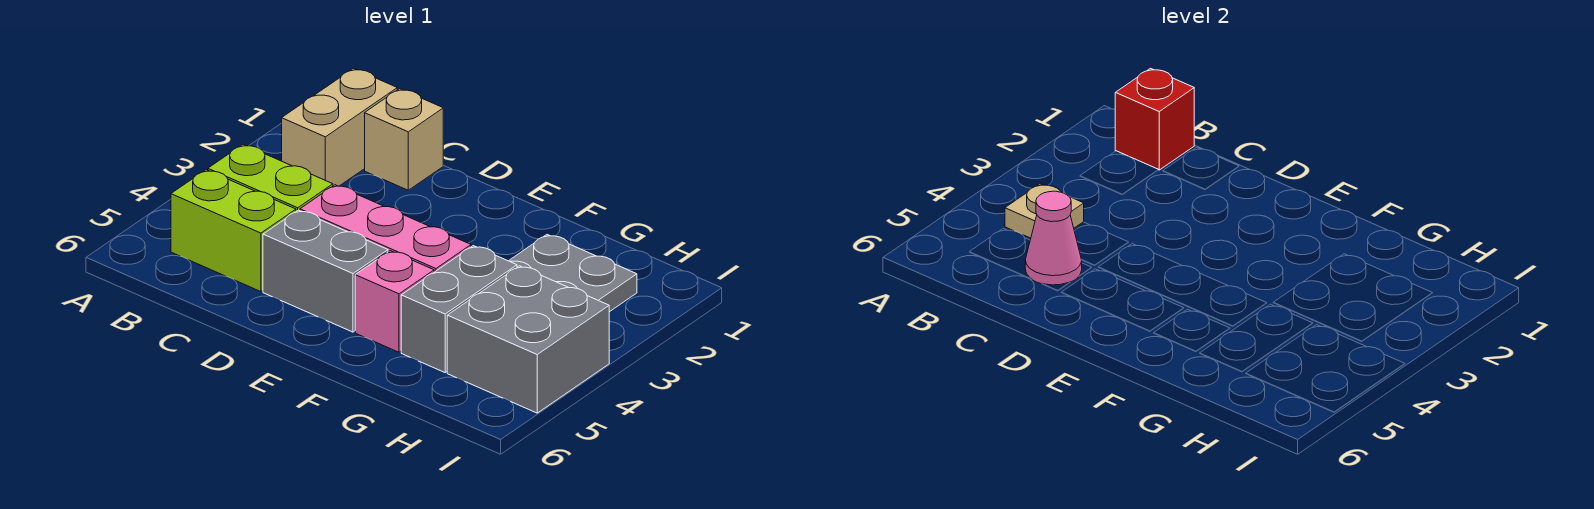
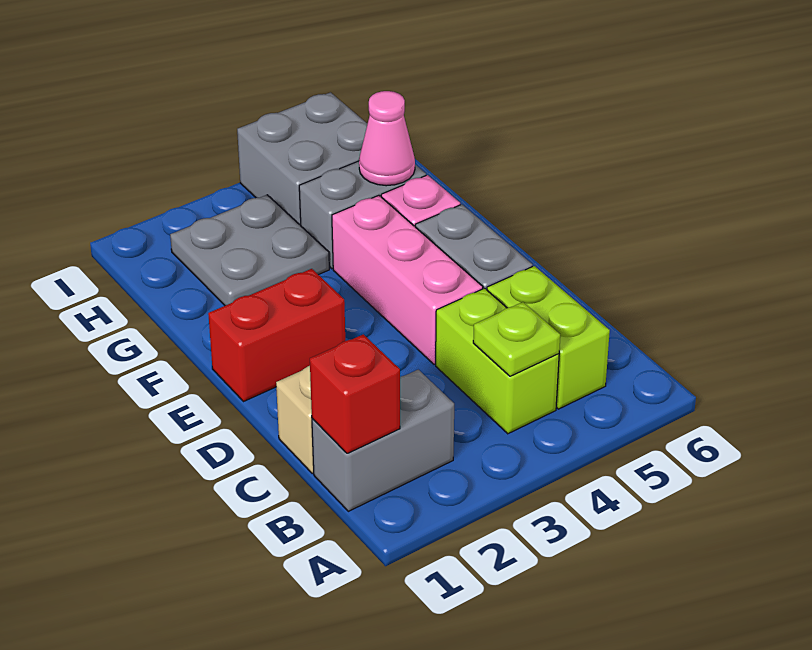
tan 1x2 brick [282,68,397,186] -> grey 1x2 brick [312,370,454,511]
tan 1x1 plate [1005,184,1084,238] -> lime 1x1 plate [473,302,560,376]
pink 1x1 cone [1025,191,1082,285] -> pink 1x1 cone moved to [359,91,415,186]
none -> red 1x2 brick [208,269,345,402]

